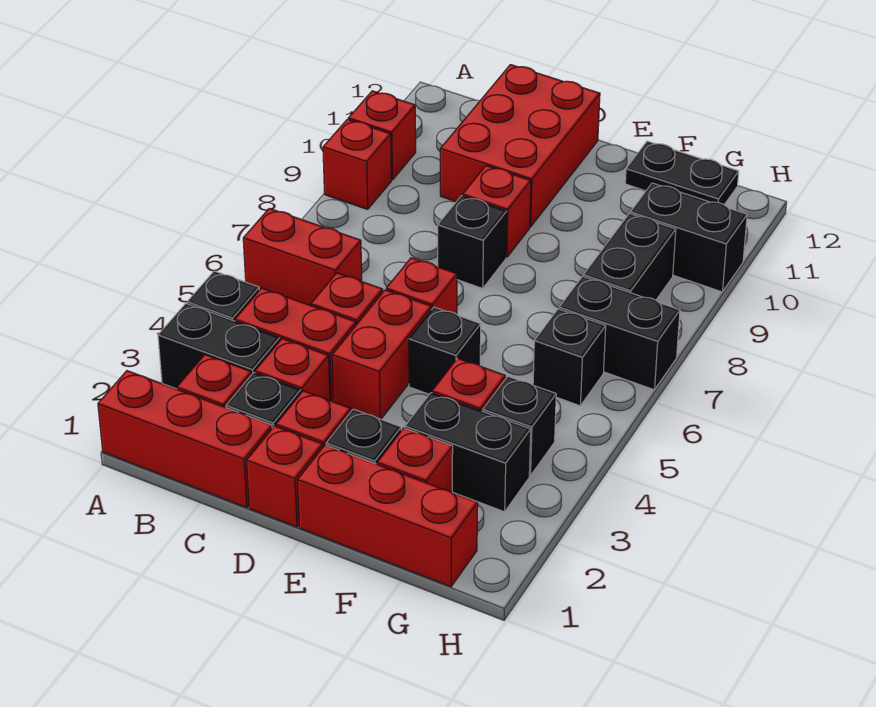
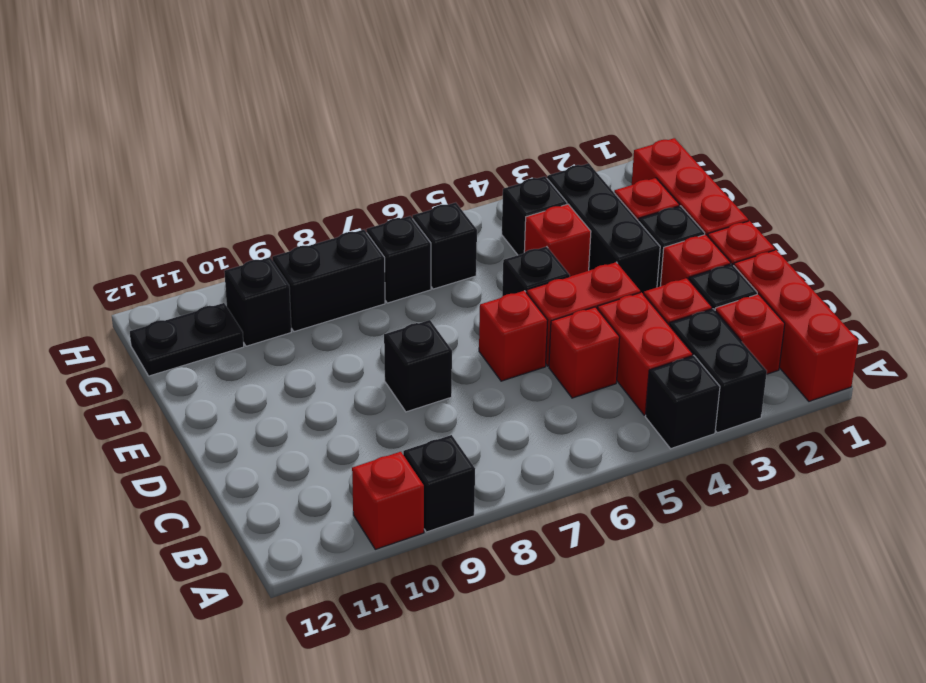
red 1x2 brick [243,208,362,306] -> none
red 1x1 brick [323,119,391,209] -> black 1x1 brick [403,435,475,532]
red 2x3 brick [440,65,600,227] -> none
red 1x1 brick [463,166,531,257] -> none
black 1x2 brick [405,393,531,512] -> black 1x3 brick [547,163,660,294]
black 1x2 plate [625,141,739,205] -> black 1x2 plate turned to [130,303,244,376]
black 1x2 brick [559,276,680,390] -> black 1x1 brick [366,216,431,303]
black 1x2 brick [630,183,747,292] -> black 1x1 brick [224,257,291,346]

